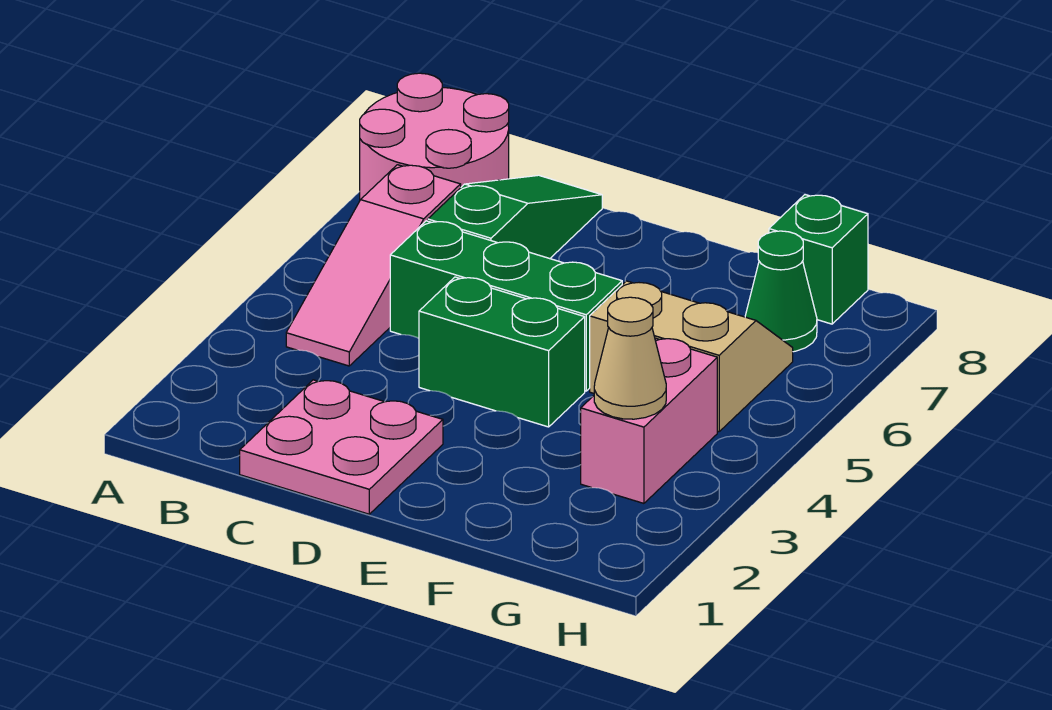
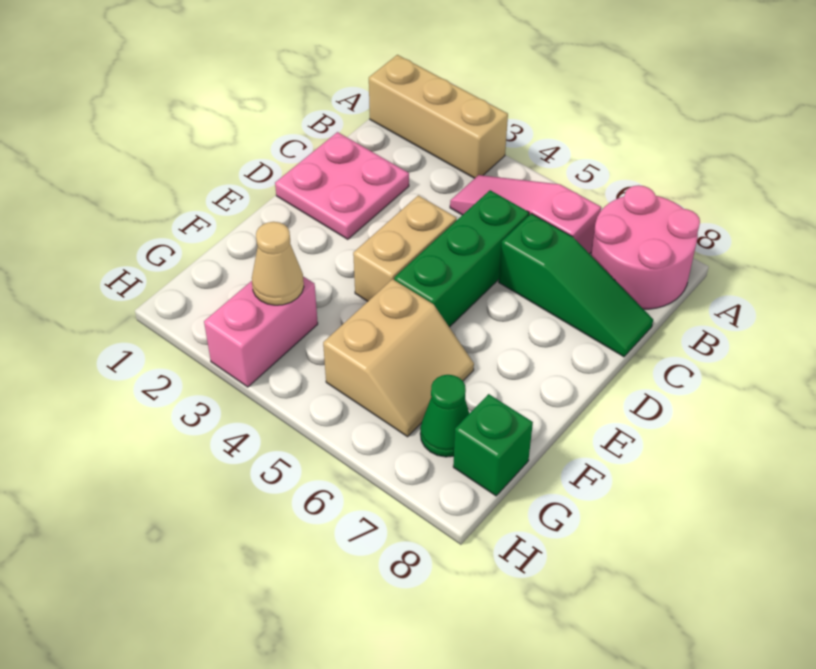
none -> tan 1x3 brick [369,55,508,178]
green 1x2 brick [419,277,585,427] -> tan 1x2 brick [353,195,457,301]
pink 1x2 brick [581,338,717,503] -> pink 1x2 brick turned to [204,276,318,387]

